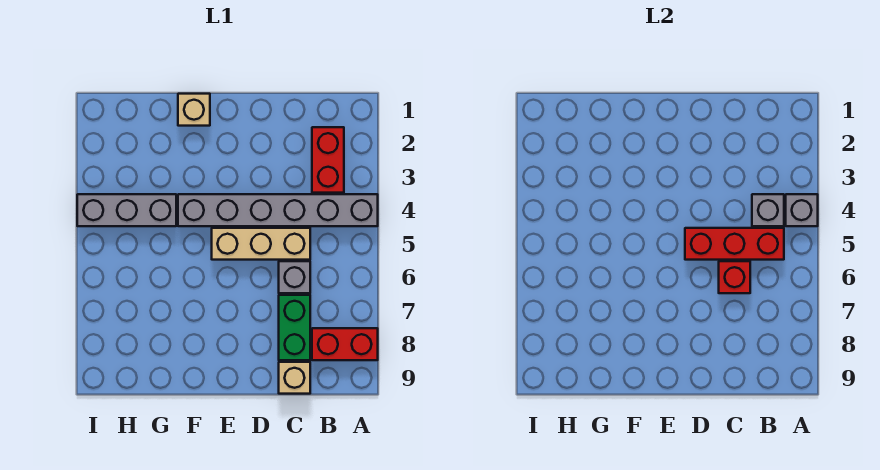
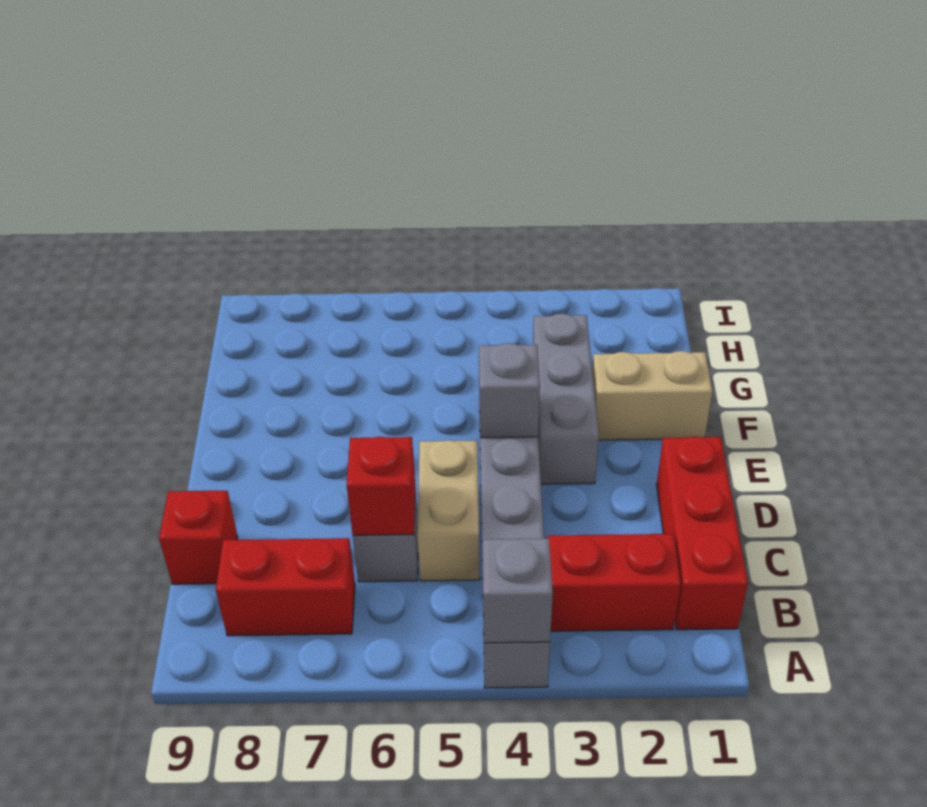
red 1x2 brick [312,328,378,360] -> red 1x2 brick turned to [216,538,355,636]
grey 1x1 brick [752,194,784,226] -> grey 1x1 brick moved to [479,343,540,438]
red 1x3 brick [685,228,784,260] -> red 1x3 brick moved to [657,437,748,630]
tan 1x3 brick [212,228,310,260] -> tan 1x2 brick [417,440,480,581]
green 1x2 brick [279,295,310,360] -> none
tan 1x1 brick [279,362,310,394] -> red 1x1 brick [159,491,238,584]
tan 1x1 brick [178,94,210,126] -> tan 1x2 brick [592,351,712,440]
grey 1x3 brick [77,194,176,226] -> grey 1x3 brick moved to [533,314,599,484]

